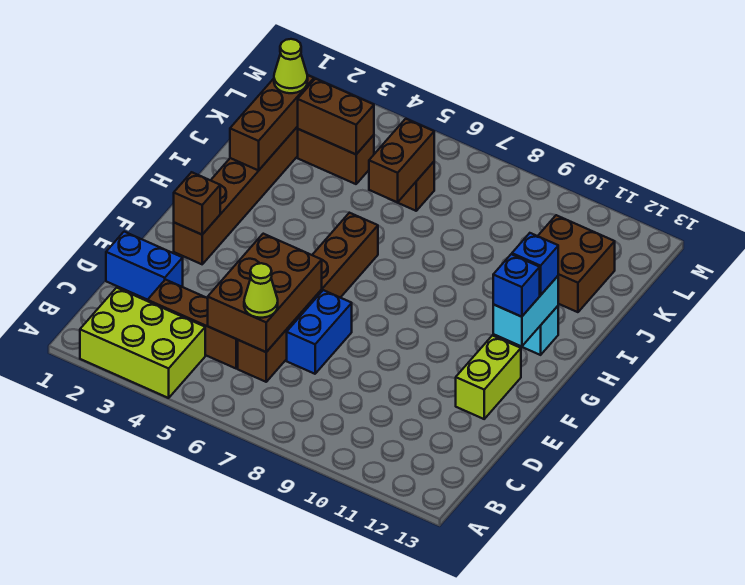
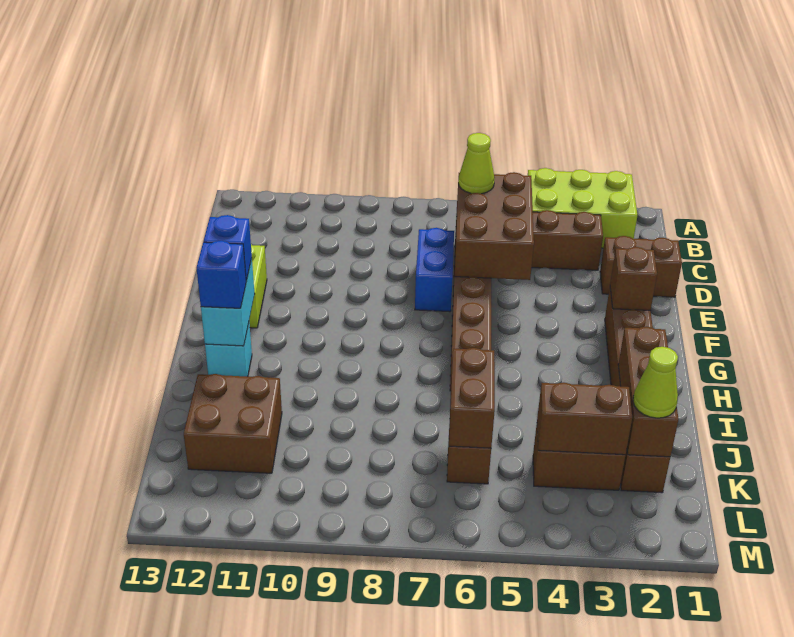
blue 1x2 brick [106,232,183,300] -> brown 1x2 brick [600,236,682,297]

